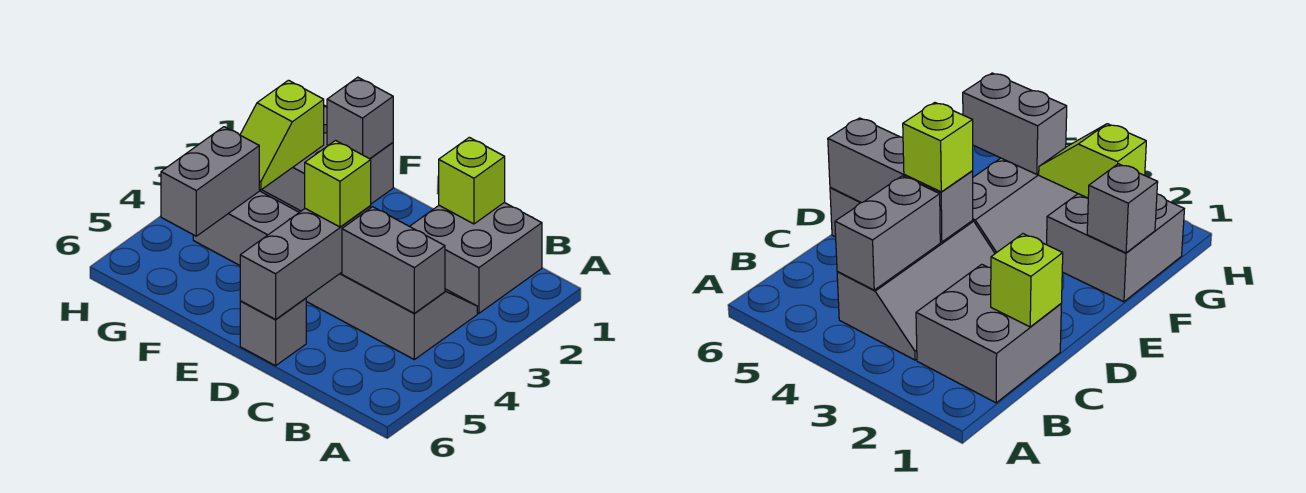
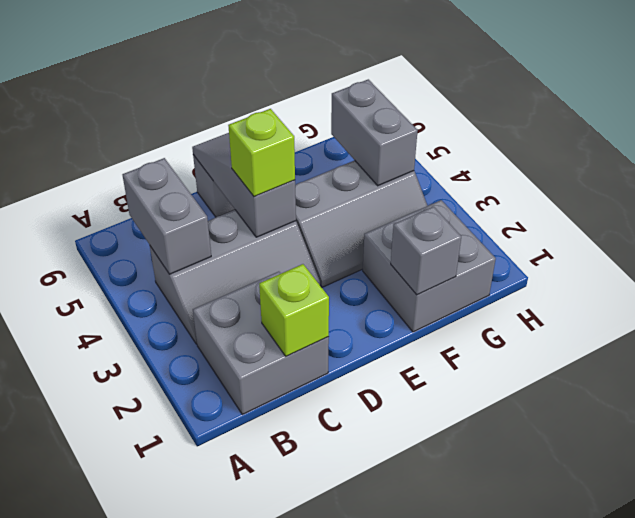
grey 1x2 brick [342,207,445,313] -> grey 1x2 brick turned to [122,158,211,274]
grey 1x3 brick [240,206,371,319] -> grey 1x3 slope [192,133,296,237]
lime 1x2 slope [240,80,324,190] -> none

